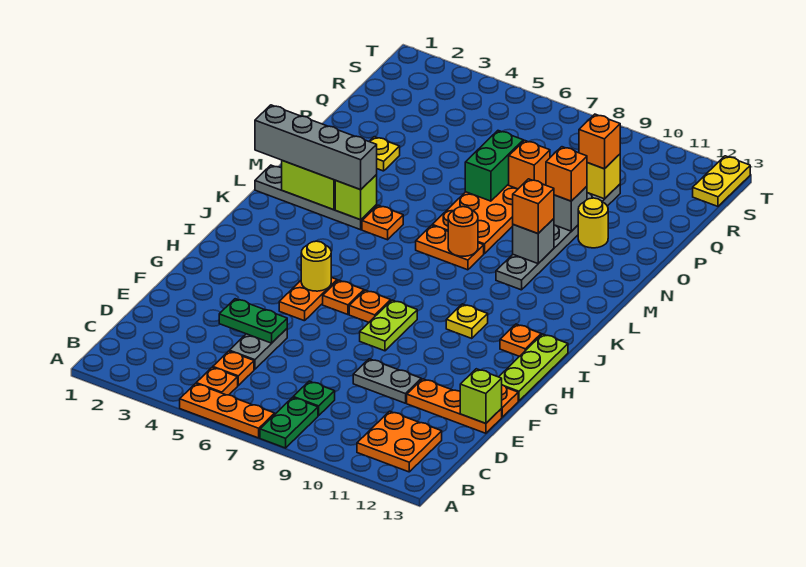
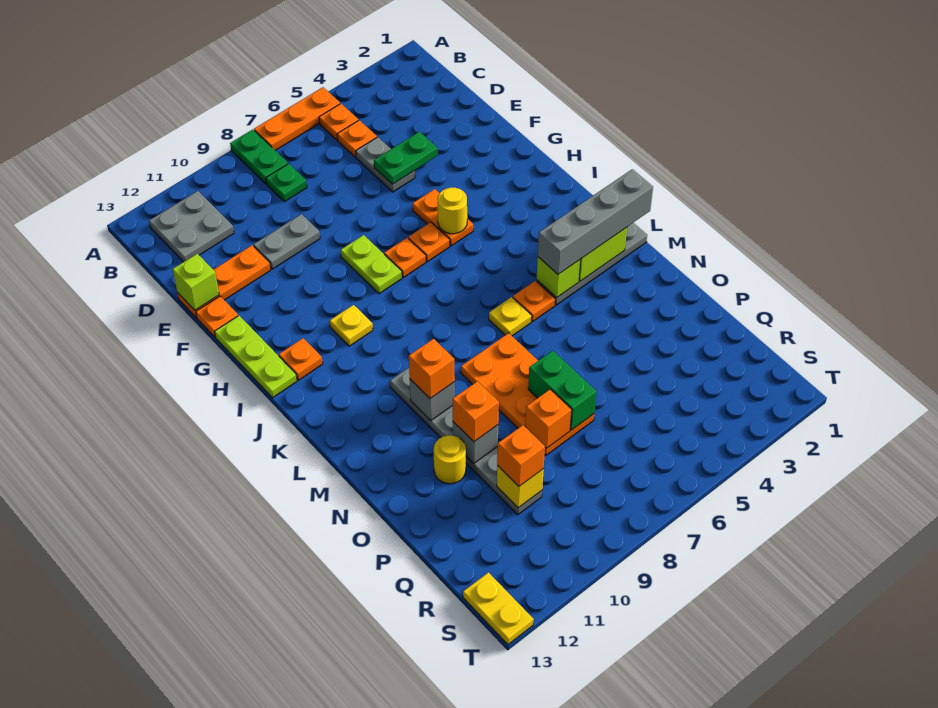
orange 2x2 plate [357,411,442,472] -> grey 2x2 plate [149,191,234,262]
orange 1x2 plate [416,225,484,270] -> none
orange 1x1 round brick [448,207,478,256] -> none
yellow 1x1 plate [369,137,400,171] -> yellow 1x1 plate moved to [489,297,532,336]

